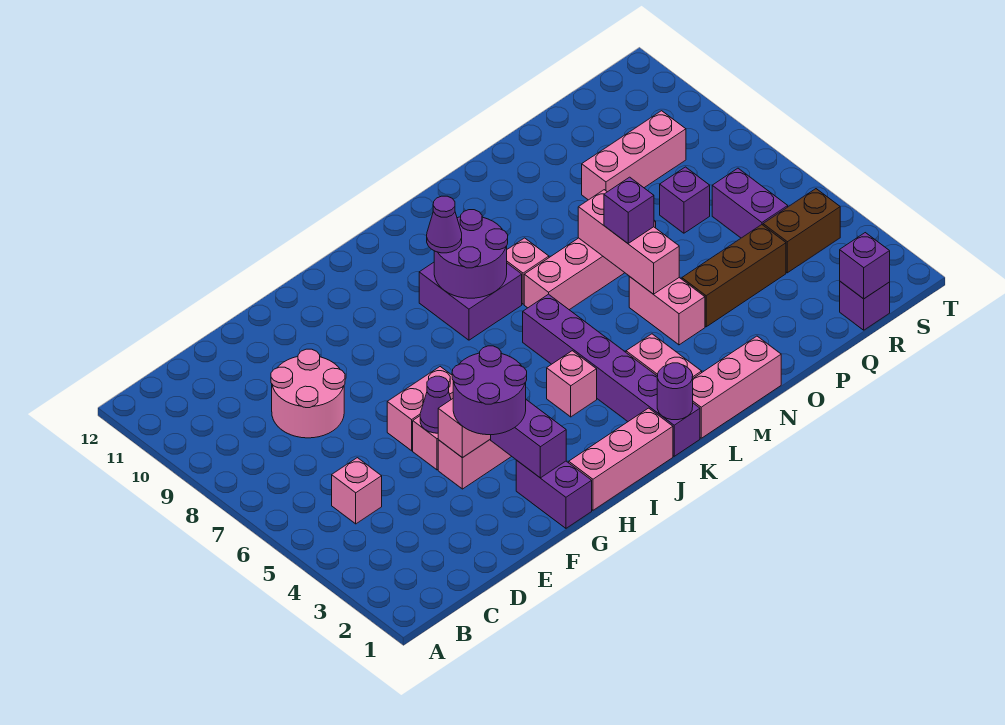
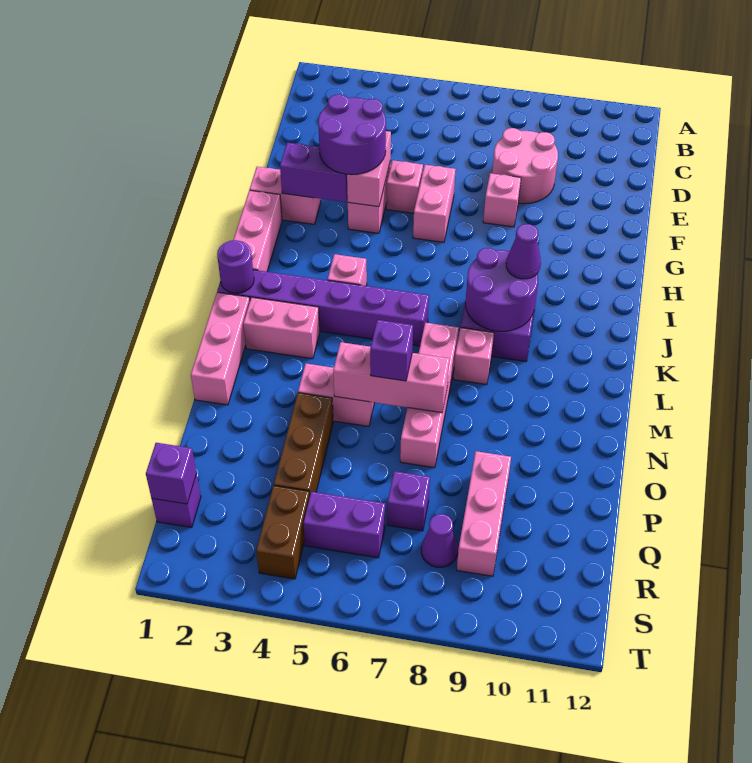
pink 1x1 brick [332,458,382,524] -> pink 1x1 brick moved to [483,173,521,227]
purple 1x1 cone [420,376,451,433] -> purple 1x1 cone moved to [421,514,458,567]
purple 1x2 brick [516,460,592,528] -> pink 1x2 brick [250,167,321,224]

